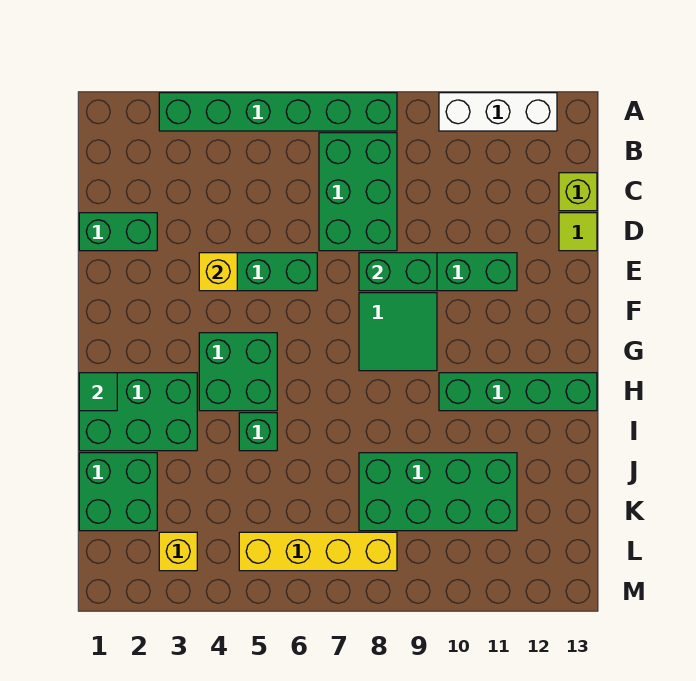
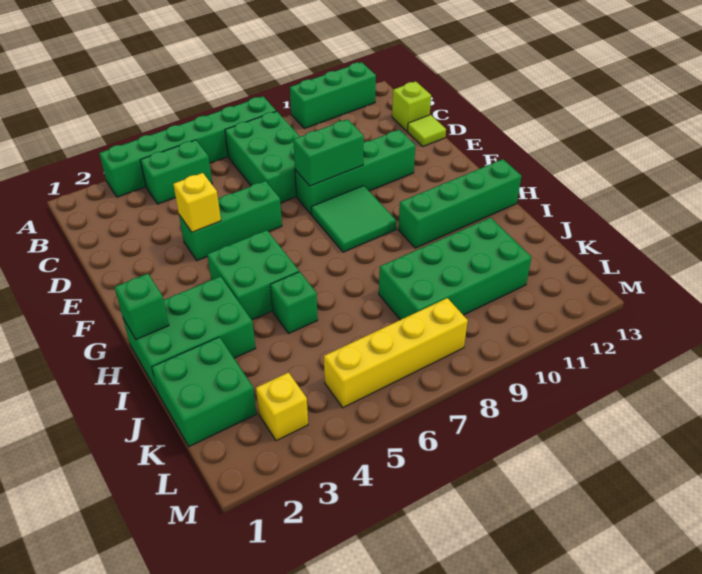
white 1x3 brick [439,93,557,131] -> green 1x3 brick [290,62,376,129]
green 1x2 brick [79,213,157,251] -> green 1x2 brick moved to [140,140,212,204]
green 1x1 tile [79,373,117,411] -> green 1x1 brick [115,274,169,340]

